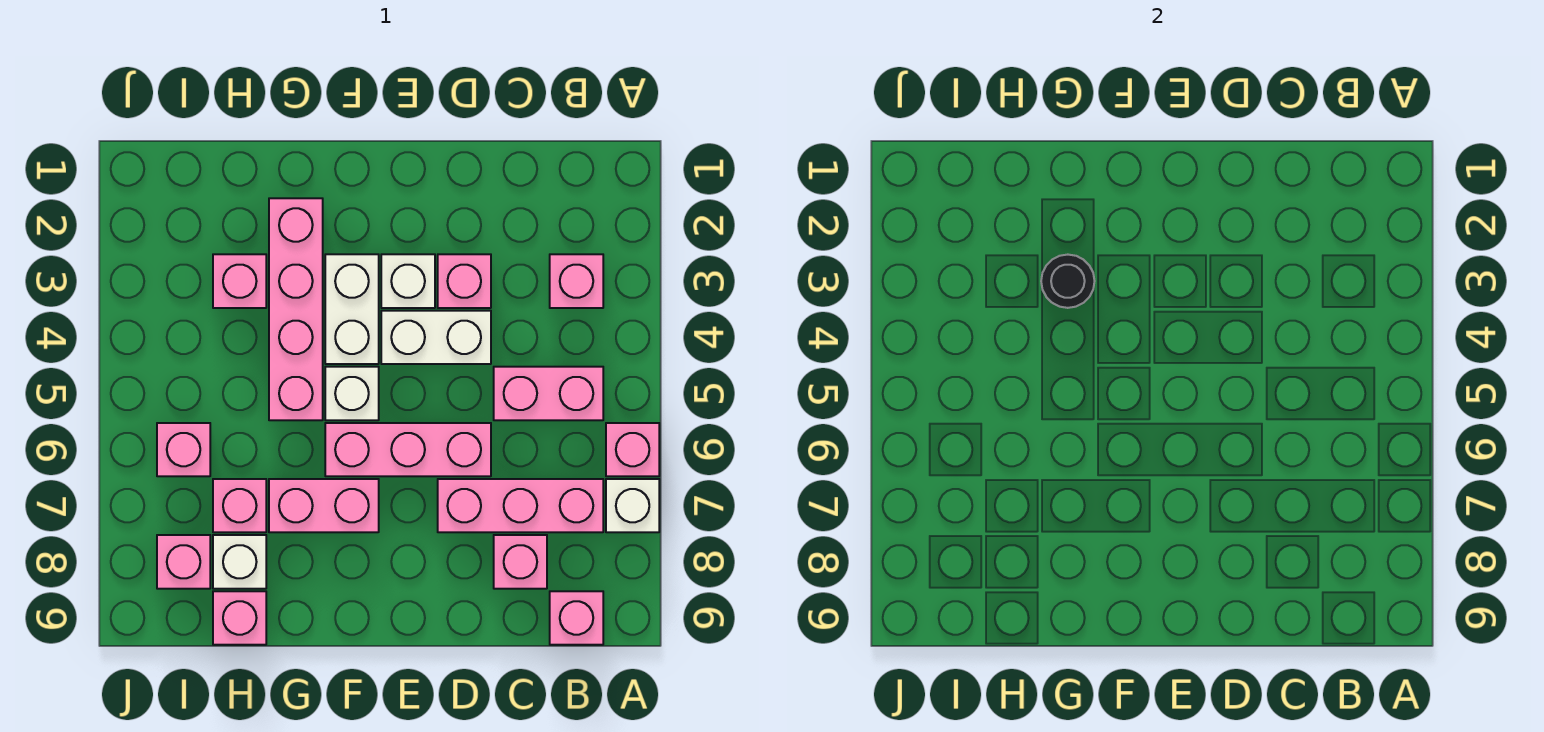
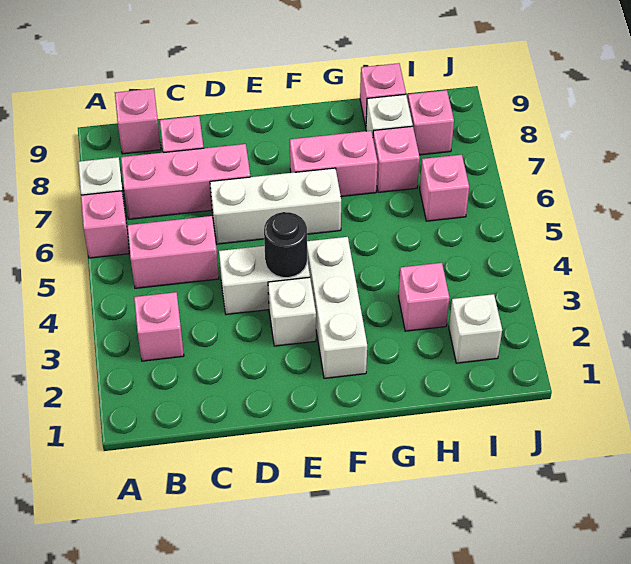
pink 1x1 brick [438,254,491,308] -> none
pink 1x3 brick [325,423,491,476] -> white 1x3 brick [210,168,341,244]
white 1x2 brick [325,254,379,364] -> white 1x3 brick [307,237,367,378]
white 1x1 brick [325,367,379,420] -> white 1x1 brick moved to [449,294,502,363]
pink 1x4 brick [269,198,323,420] -> none
black 1x1 round brick [1041,255,1095,308] -> black 1x1 round brick moved to [264,212,307,278]

